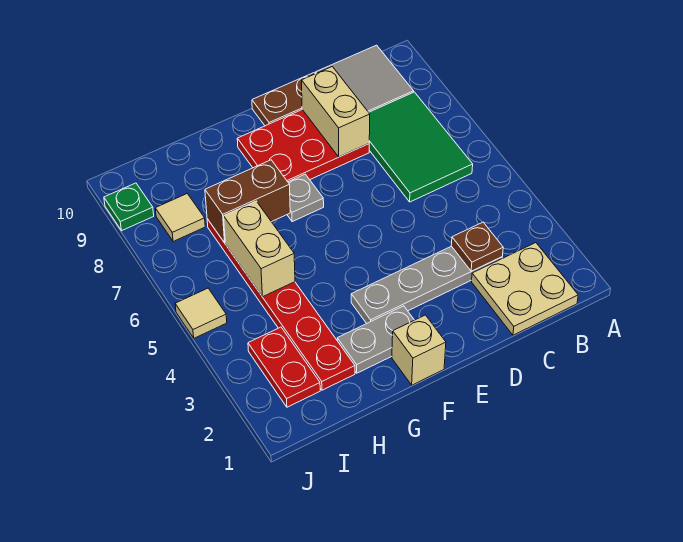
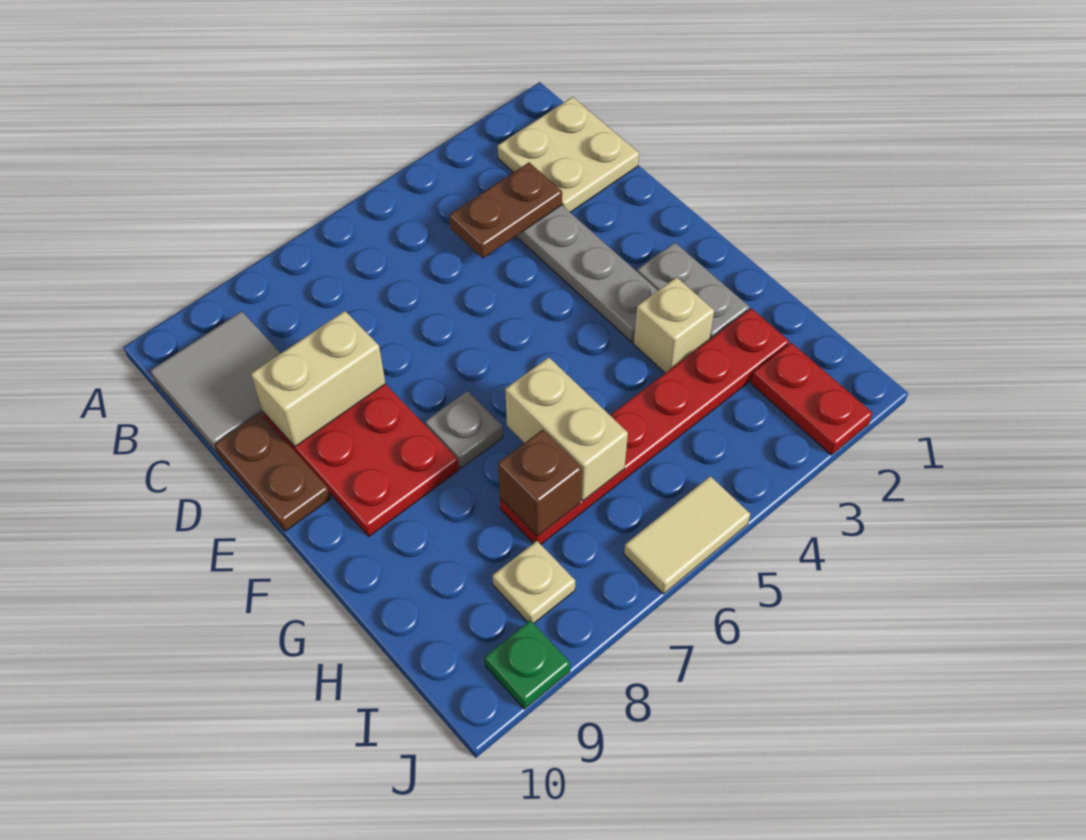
green 2x3 tile [369,92,473,202] -> none
brown 1x1 plate [451,222,503,271] -> brown 1x2 plate [449,163,562,258]
tan 1x1 brick [392,315,446,385] -> tan 1x1 brick moved to [634,277,714,373]
brown 1x2 brick [205,160,290,243] -> brown 1x1 brick [498,430,582,536]
tan 1x2 brick [224,201,295,297] -> tan 1x2 brick turned to [505,357,628,501]
red 1x2 plate [248,327,320,407] -> red 1x2 plate turned to [751,343,873,455]
tan 1x1 tile [155,194,205,242] -> tan 1x1 plate [493,541,575,623]
tan 1x1 tile [175,288,227,338] -> tan 1x2 tile [624,476,750,594]

